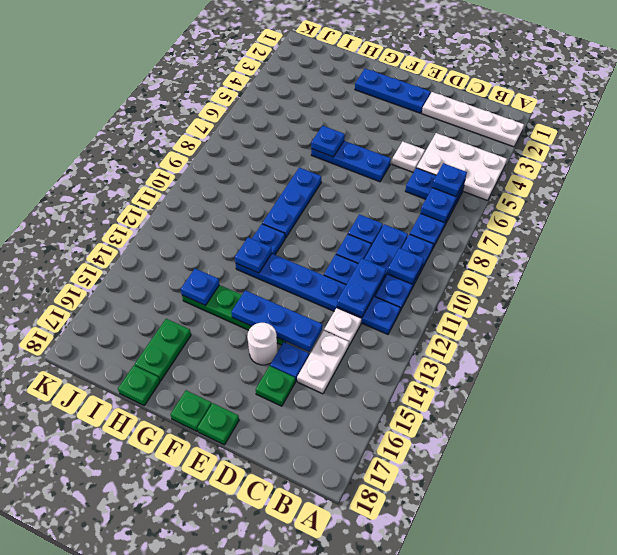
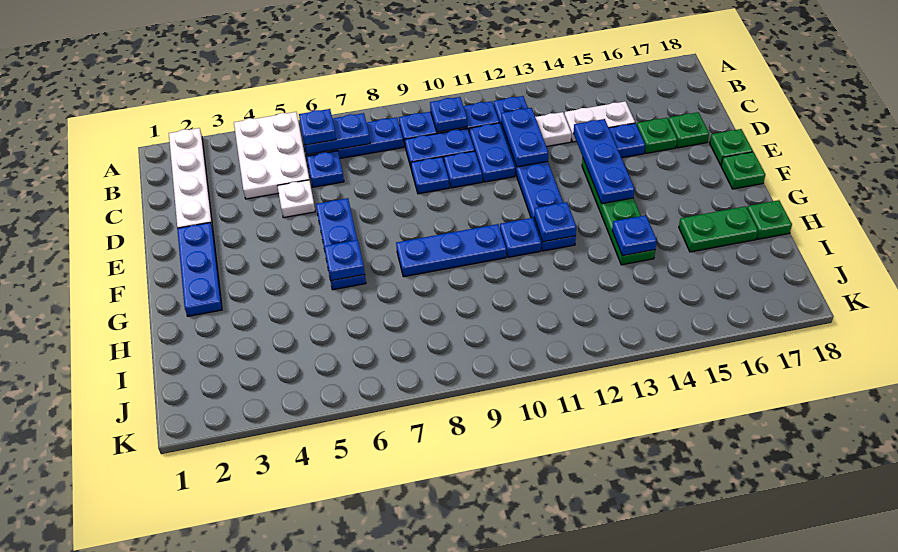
blue 1x2 plate [337,259,386,317] -> blue 1x2 plate turned to [501,108,548,167]
none -> green 1x1 plate [668,112,709,148]
white 1x1 round brick [247,323,277,365] -> none

